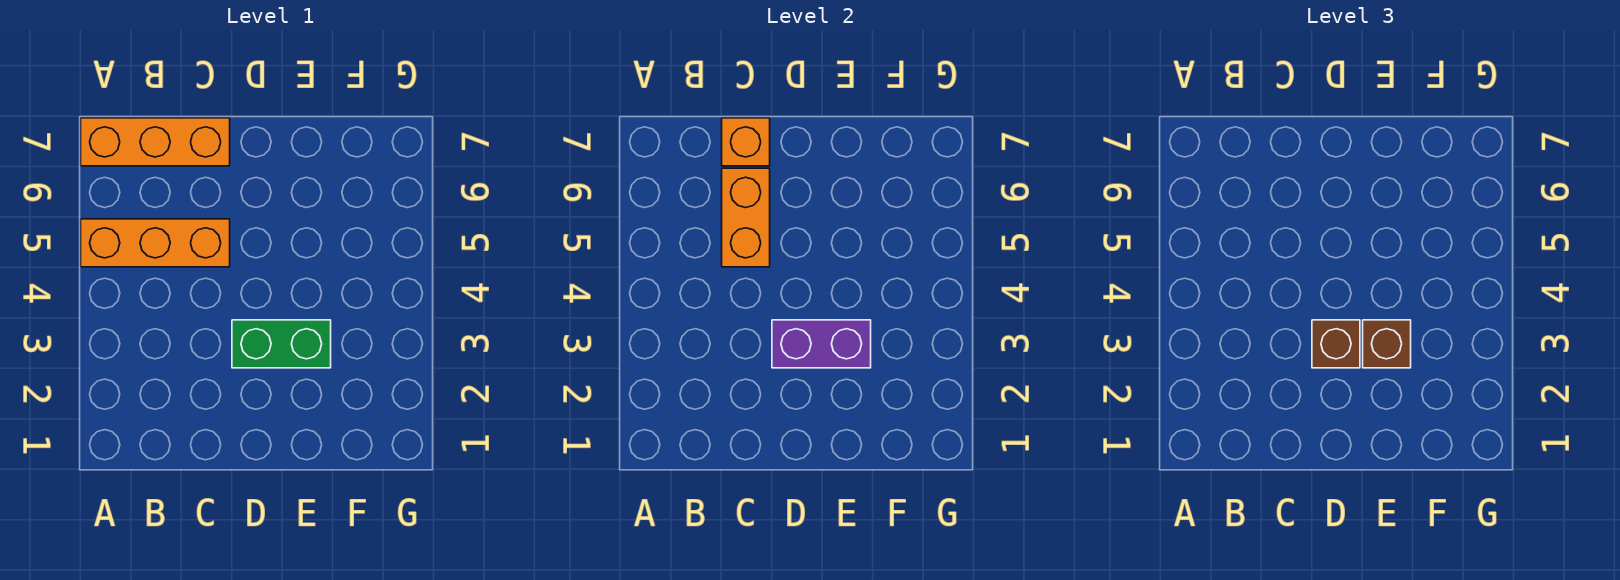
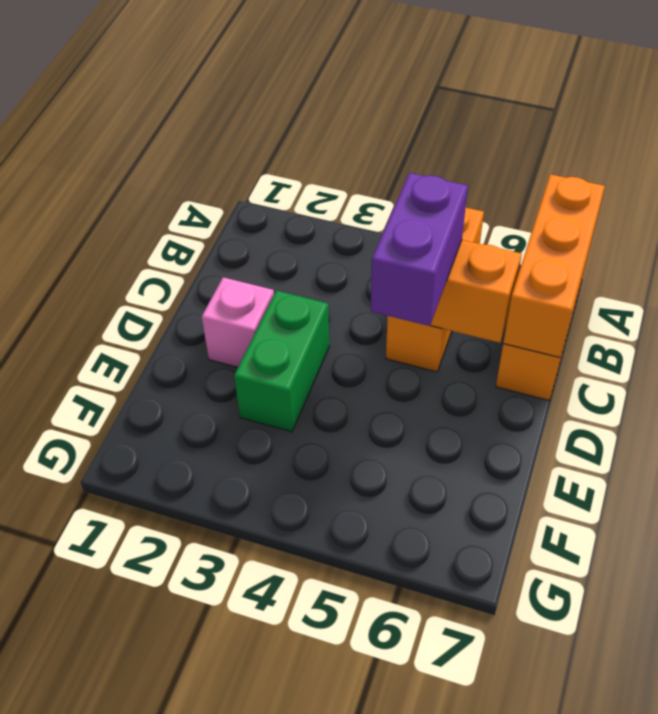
orange 1x1 brick [722,118,770,166] -> orange 1x3 brick [503,174,605,357]
none -> pink 1x1 brick [202,277,274,367]
purple 1x2 brick [772,320,871,368] -> purple 1x2 brick moved to [371,173,468,326]
brown 1x1 brick [1312,320,1360,368] -> none
brown 1x1 brick [1363,320,1411,368] -> none

